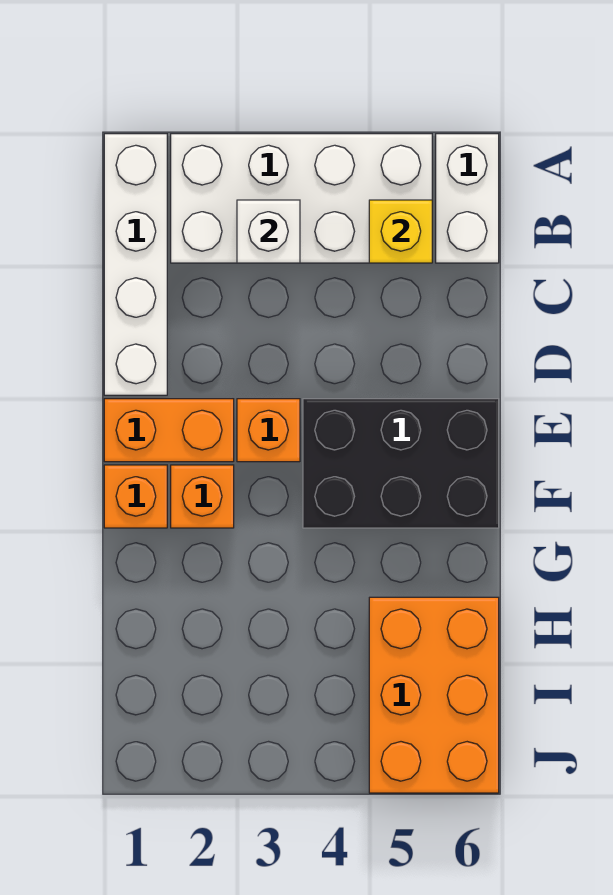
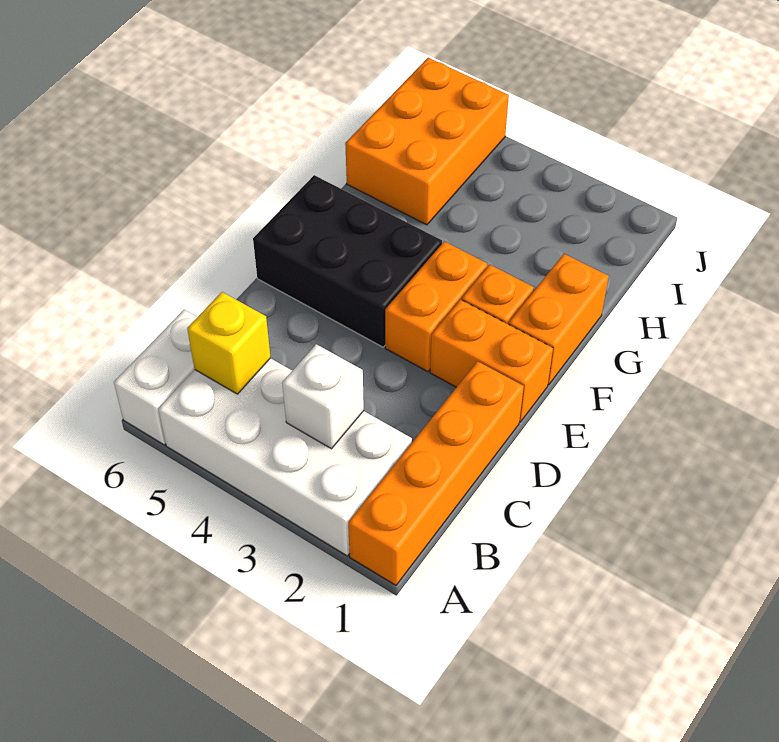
white 1x4 brick [104,134,167,395] -> orange 1x4 brick [348,361,524,585]
orange 1x1 brick [237,399,300,462] -> orange 1x2 brick [385,242,487,372]
orange 1x1 brick [104,465,167,528] -> orange 1x2 brick [509,254,609,385]

